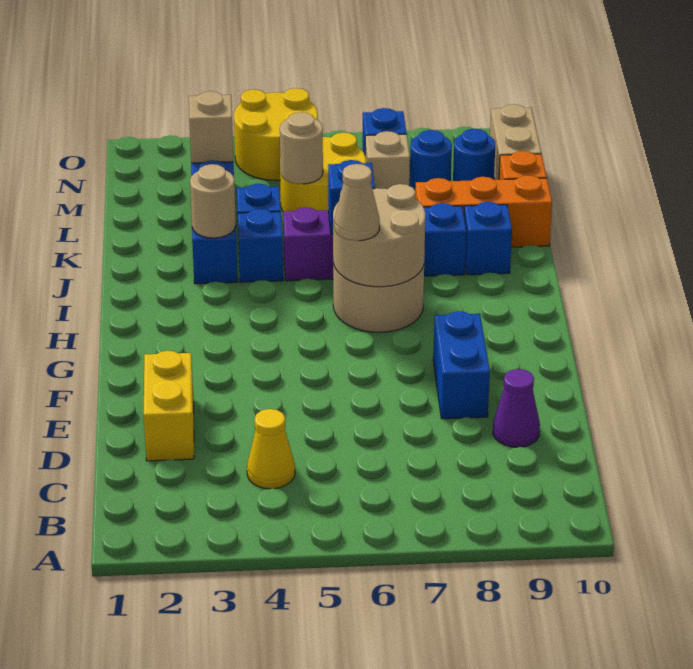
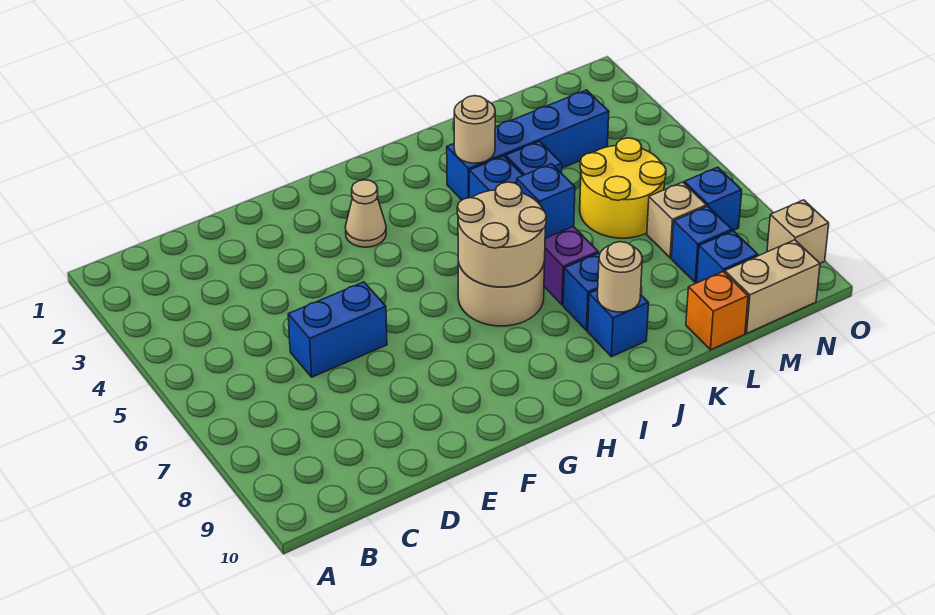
yellow 1x1 cone [247,409,295,489] -> none
yellow 1x2 brick [144,351,194,461] -> none
purple 1x1 cone [493,369,540,447] -> none
blue 1x2 brick [433,311,490,419] -> blue 1x2 brick moved to [288,282,387,377]
tan 1x1 cone [334,164,380,241] -> tan 1x1 cone moved to [345,180,386,247]
orange 1x3 brick [415,175,552,247] -> none
tan 1x1 round brick [280,112,323,184] -> tan 1x1 round brick moved to [597,242,642,312]
tan 1x1 brick [189,91,233,163] -> tan 1x1 brick moved to [767,200,829,263]
blue 1x1 round brick [410,130,452,190] -> blue 1x1 brick [671,206,732,283]
blue 1x1 round brick [453,129,495,181] -> blue 1x1 brick [697,231,758,283]
yellow 2x2 round brick [234,88,318,180] -> none

